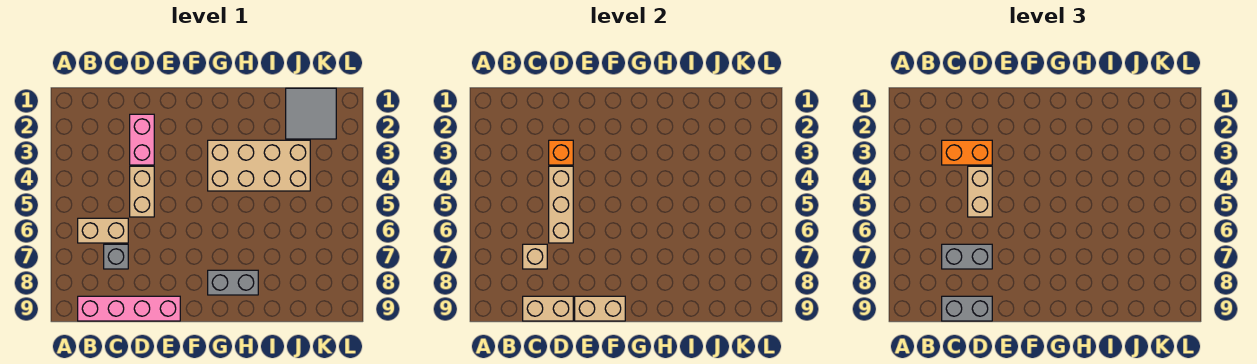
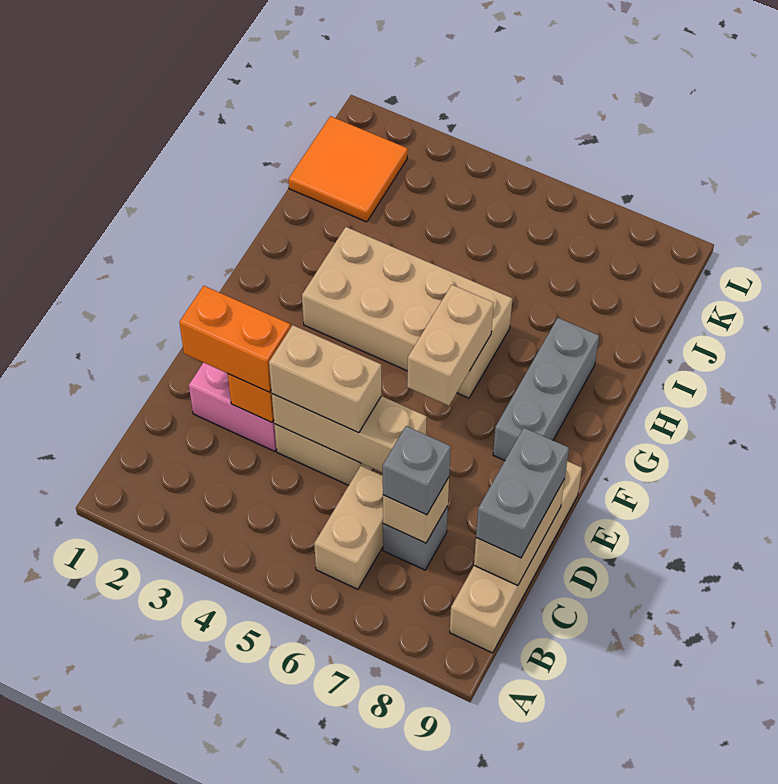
pink 1x4 brick [78,296,180,321] -> tan 1x4 brick [450,461,582,653]
orange 1x2 brick [942,140,992,165] -> orange 1x2 brick turned to [179,286,291,392]
grey 1x2 brick [942,244,992,269] -> grey 1x1 brick [383,426,451,515]
tan 1x2 brick [575,296,625,321] -> tan 1x2 brick moved to [407,285,494,406]
tan 2x4 brick [208,140,310,191] -> tan 2x4 brick turned to [302,227,512,398]
grey 1x2 brick [208,270,258,295] -> grey 1x3 brick [493,318,599,461]
grey 2x2 tile [286,88,336,139] -> orange 2x2 tile [289,116,408,222]

